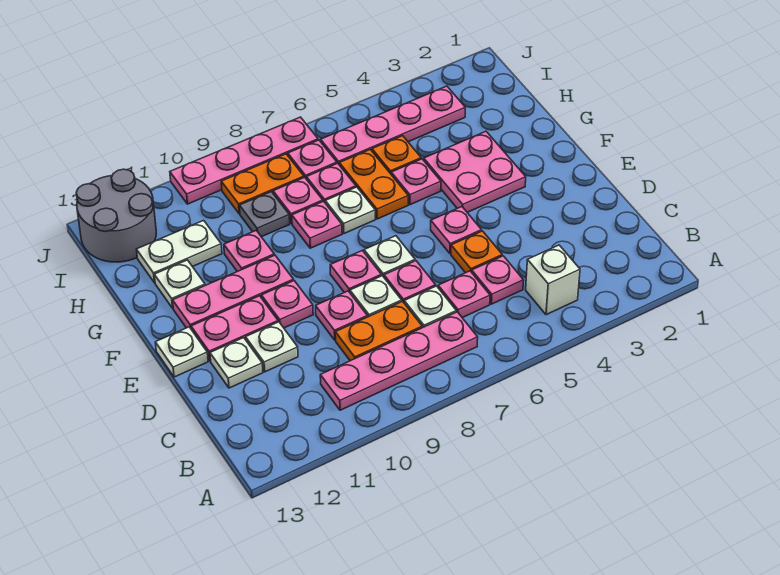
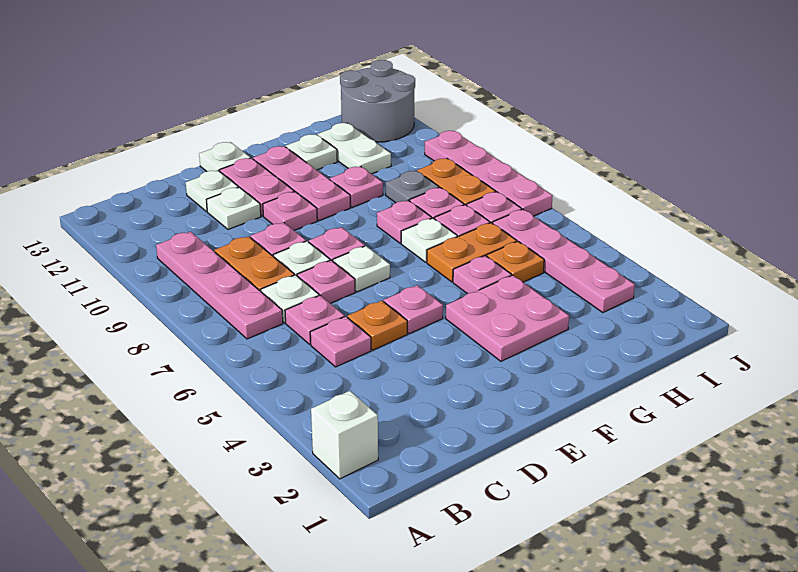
white 1x1 brick [526,245,580,315] -> white 1x1 brick moved to [311,391,378,479]

